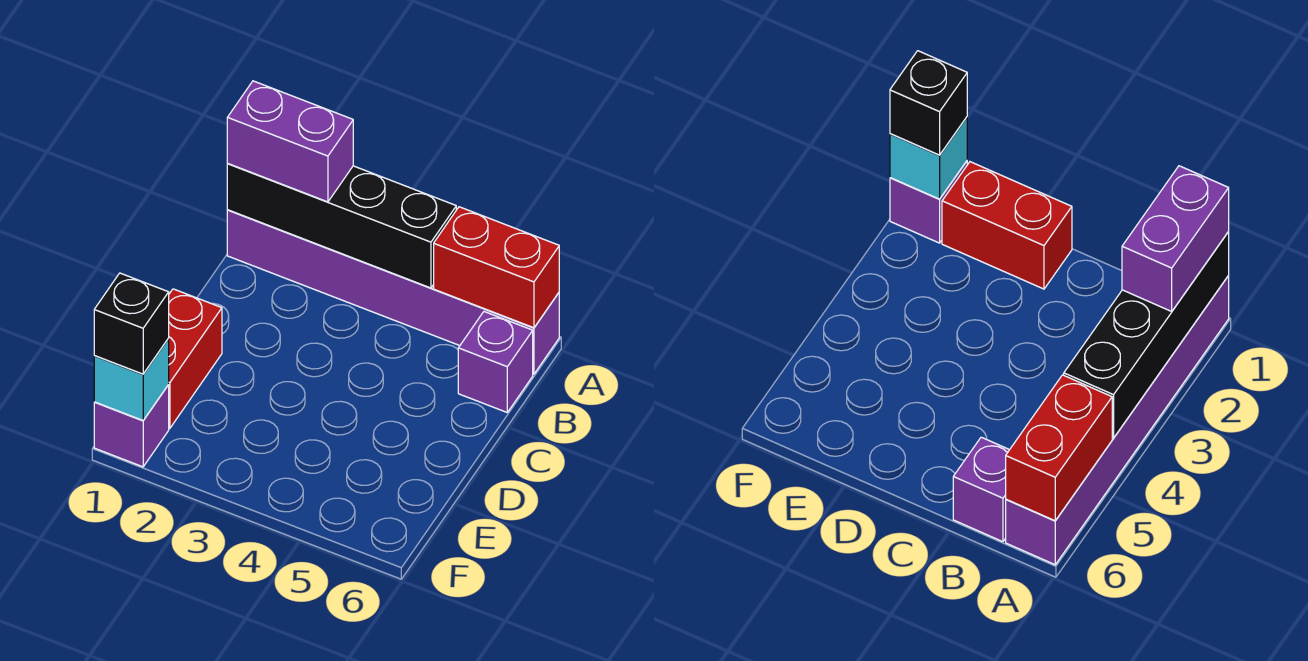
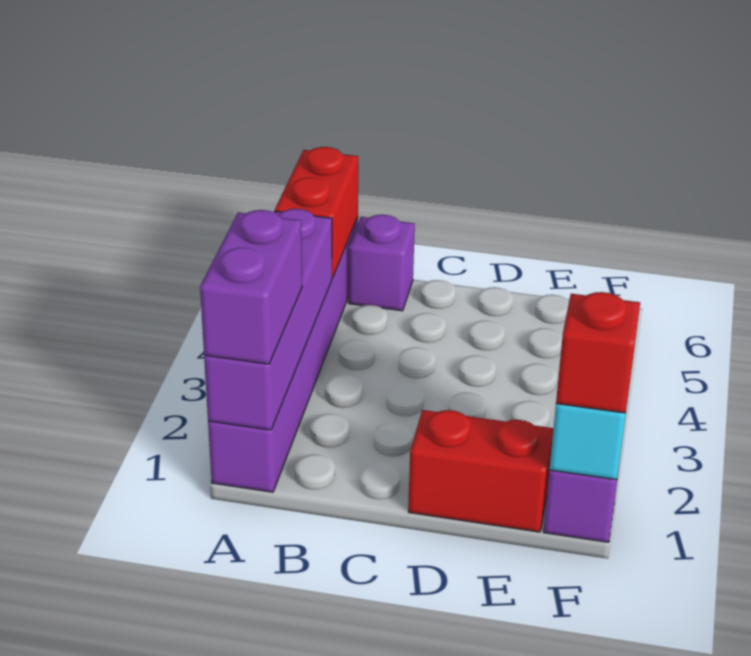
black 1x4 brick [227,164,456,288] -> purple 1x4 brick [204,209,332,430]
black 1x1 brick [94,273,169,374] -> red 1x1 brick [556,292,640,413]

